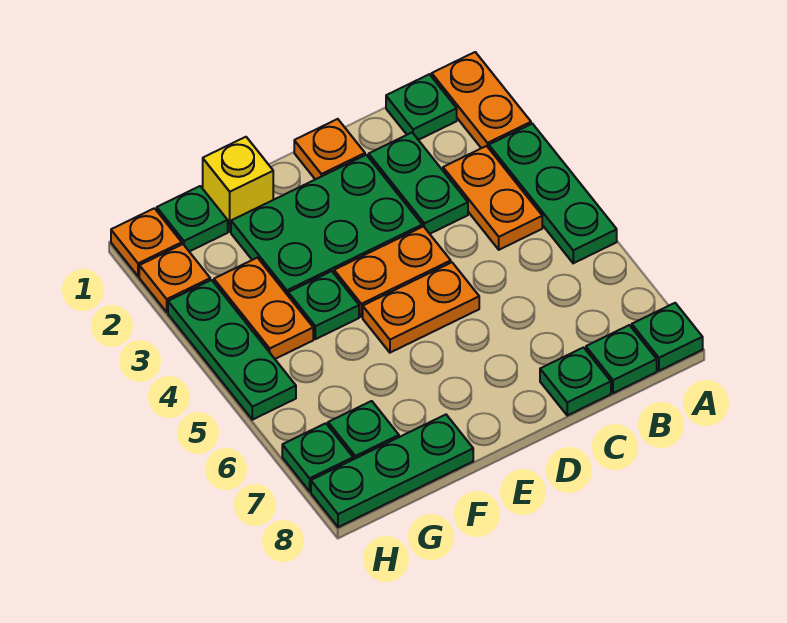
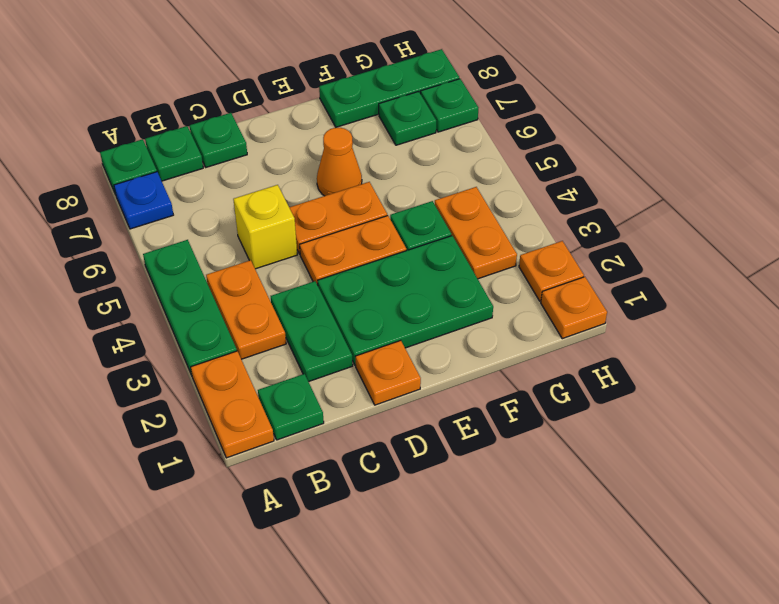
none -> blue 1x1 plate [114,172,173,229]
none -> orange 1x1 cone [317,128,362,196]
yellow 1x1 brick [203,137,273,232] -> yellow 1x1 brick moved to [233,185,297,269]
green 1x1 plate [157,186,228,252] -> none
green 1x3 plate [168,280,296,420] -> none

